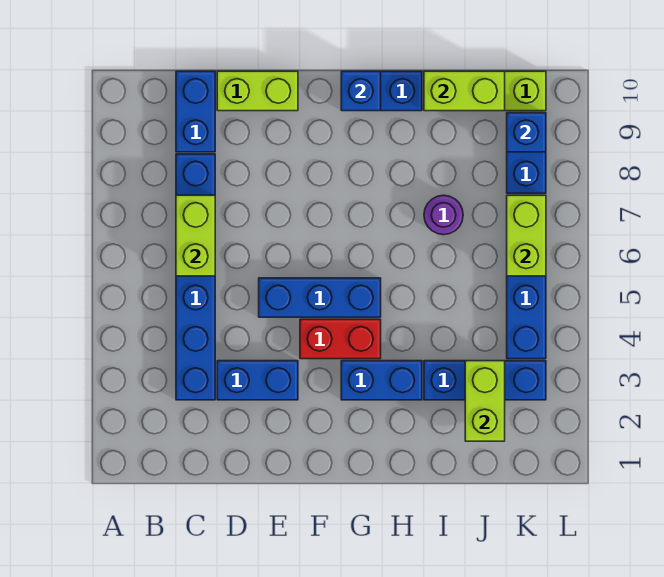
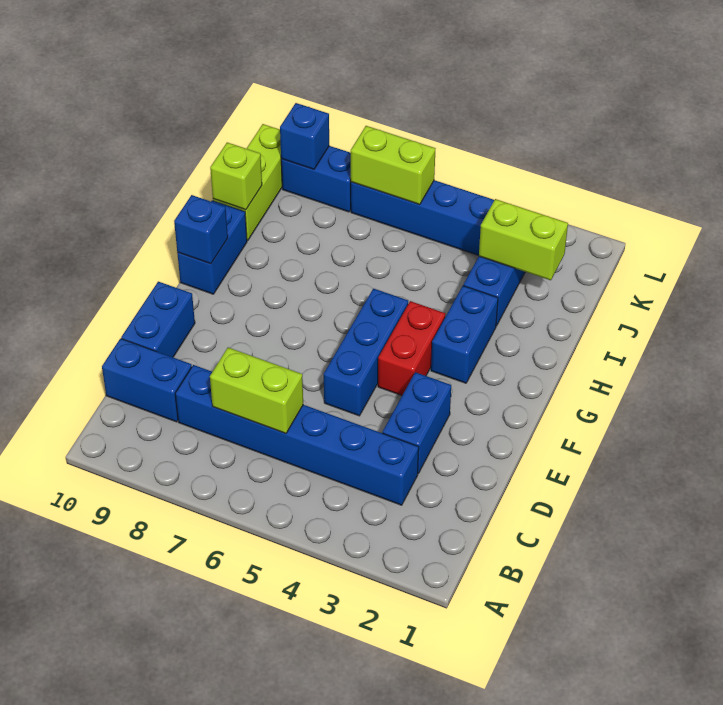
lime 1x2 brick [217,71,298,111] -> blue 1x2 brick [121,282,195,357]
purple 1x1 round brick [424,195,463,235] -> none
lime 1x2 brick [424,71,505,111] -> lime 1x1 brick [210,142,262,210]

